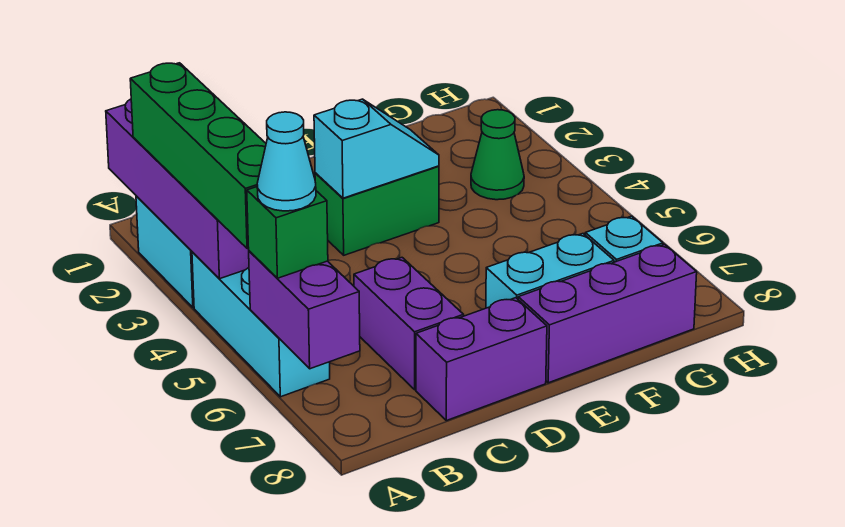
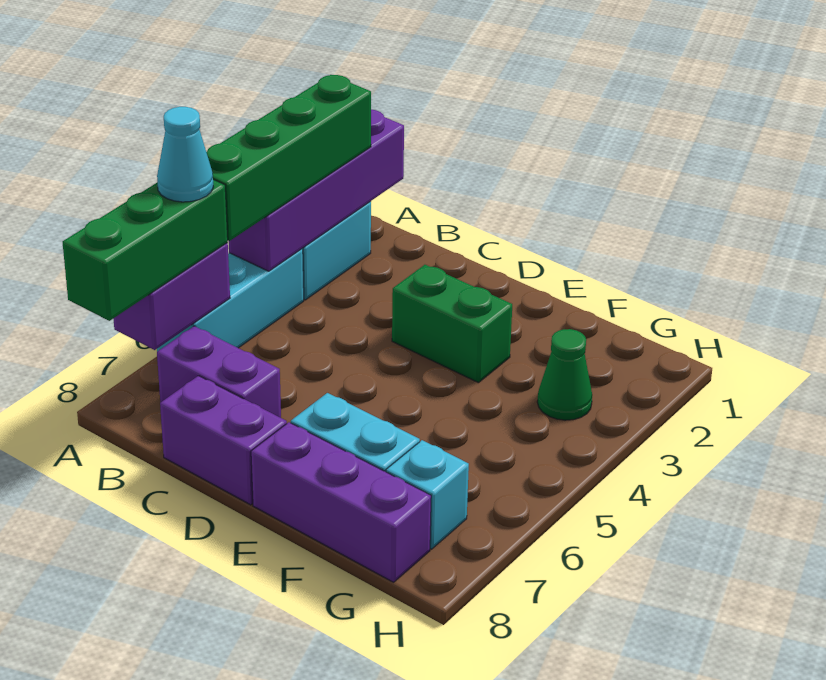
green 1x1 brick [247,187,328,278] -> green 1x3 brick [63,179,228,321]
purple 1x2 brick [354,258,464,390] -> purple 1x2 brick turned to [157,326,281,418]
cyan 1x2 slope [314,99,439,198] -> none

